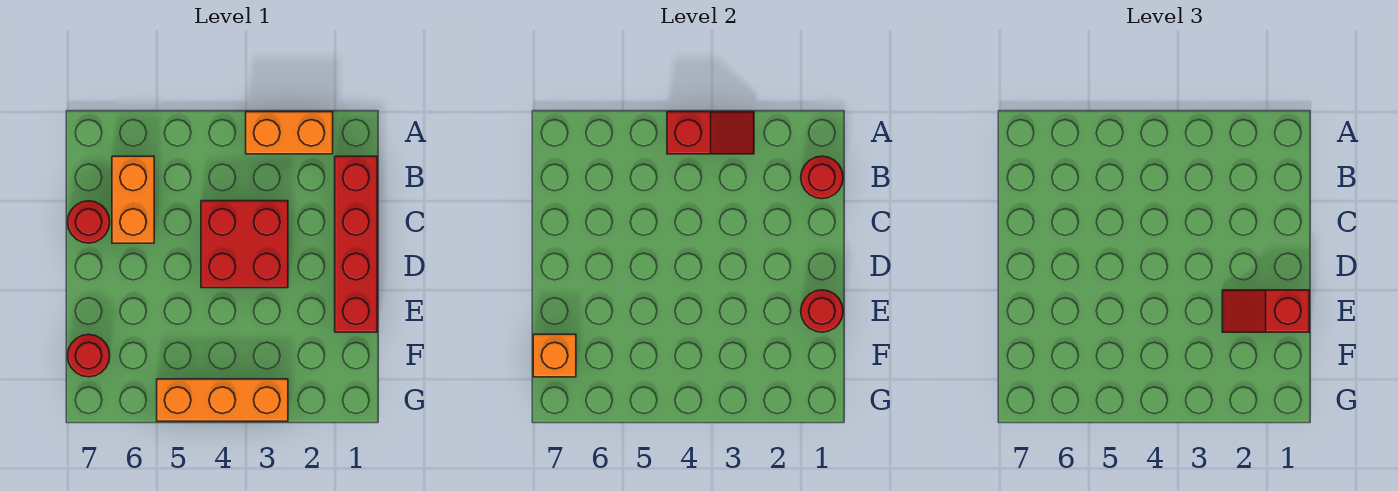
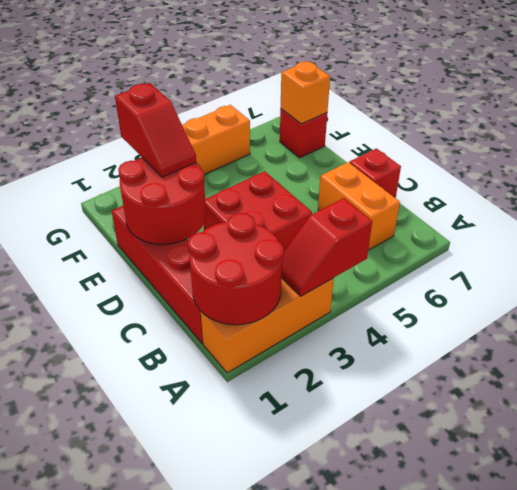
orange 1x2 brick [246,112,333,154] -> orange 1x3 brick [201,278,334,373]
red 1x1 round brick [801,156,843,199] -> red 2x2 round brick [188,213,283,325]
red 1x1 round brick [68,201,110,243] -> red 1x1 brick [350,148,401,198]
red 1x1 round brick [801,290,843,332] -> red 2x2 round brick [118,157,206,244]
red 1x2 slope [1222,290,1309,332] -> red 1x2 slope turned to [115,83,196,177]
red 1x1 round brick [67,334,110,377] -> red 1x1 brick [280,109,327,158]

